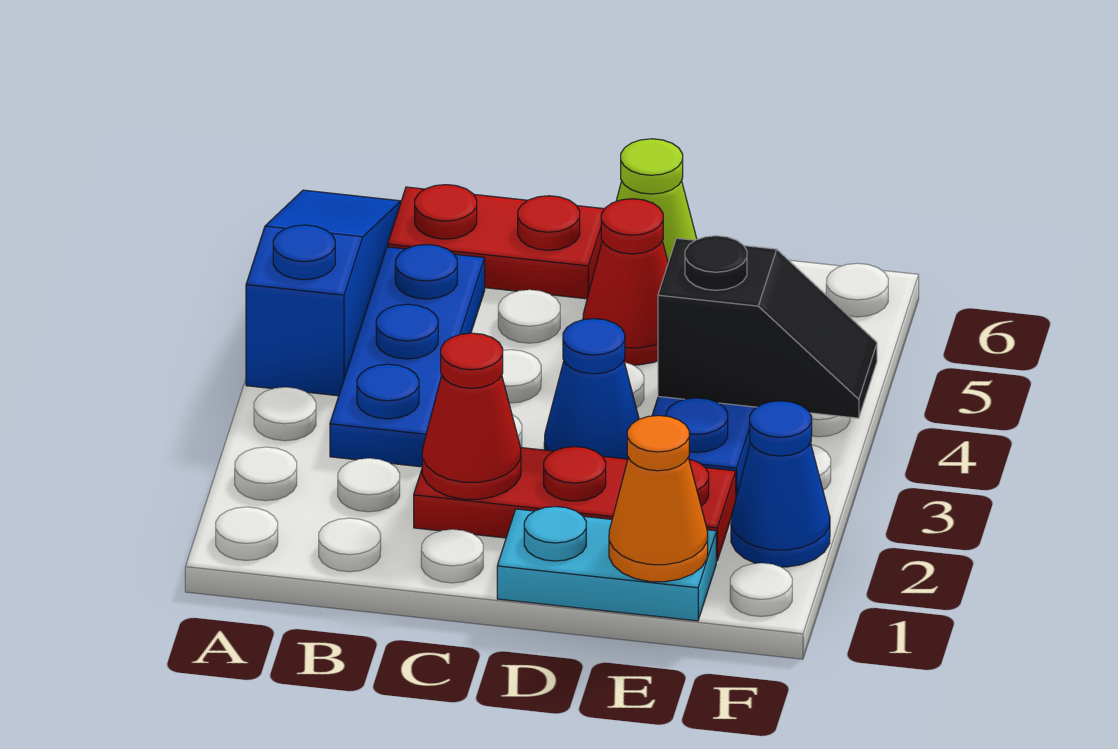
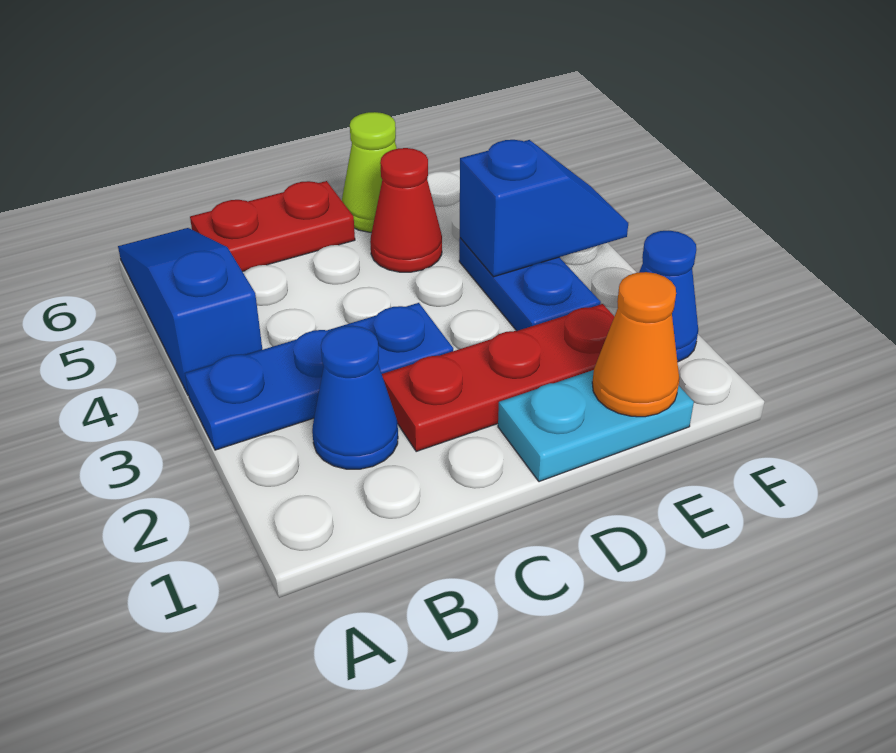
blue 1x3 plate [330,244,485,467] -> blue 1x3 plate turned to [185,303,453,450]
red 1x1 cone [422,333,521,499] -> none
blue 1x1 cone [544,319,639,459] -> blue 1x1 cone moved to [312,326,398,469]
black 1x2 slope [658,236,877,418] -> blue 1x2 slope [460,140,628,277]

